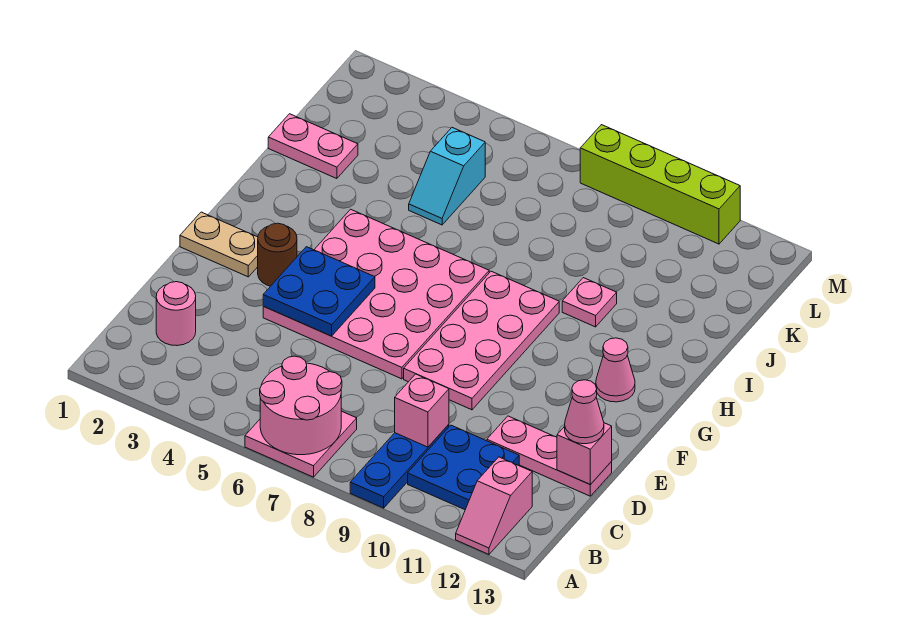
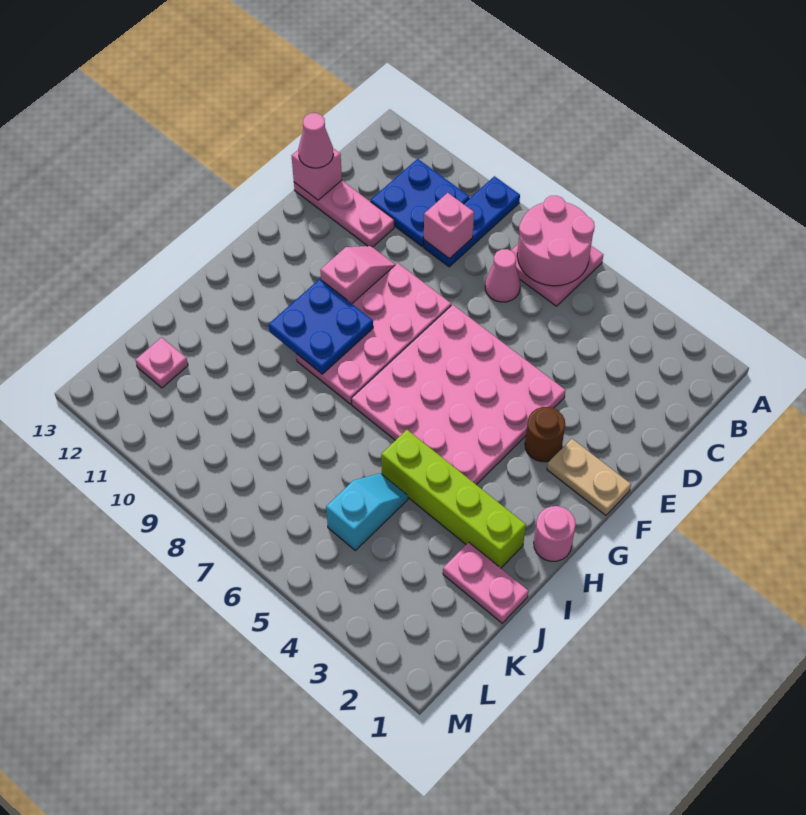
pink 1x2 slope [456,457,532,554] -> pink 1x2 slope moved to [320,246,395,304]
pink 1x1 round brick [156,282,196,346] -> pink 1x1 round brick moved to [534,506,576,561]
blue 2x2 plate [263,247,375,336] -> blue 2x2 plate moved to [269,279,373,374]
pink 1x1 cone [596,338,635,402] -> pink 1x1 cone moved to [485,249,520,302]
pink 1x1 plate [562,278,617,327] -> pink 1x1 plate moved to [136,337,188,388]
lime 1x4 brick [580,125,740,244] -> lime 1x4 brick moved to [381,430,526,568]

